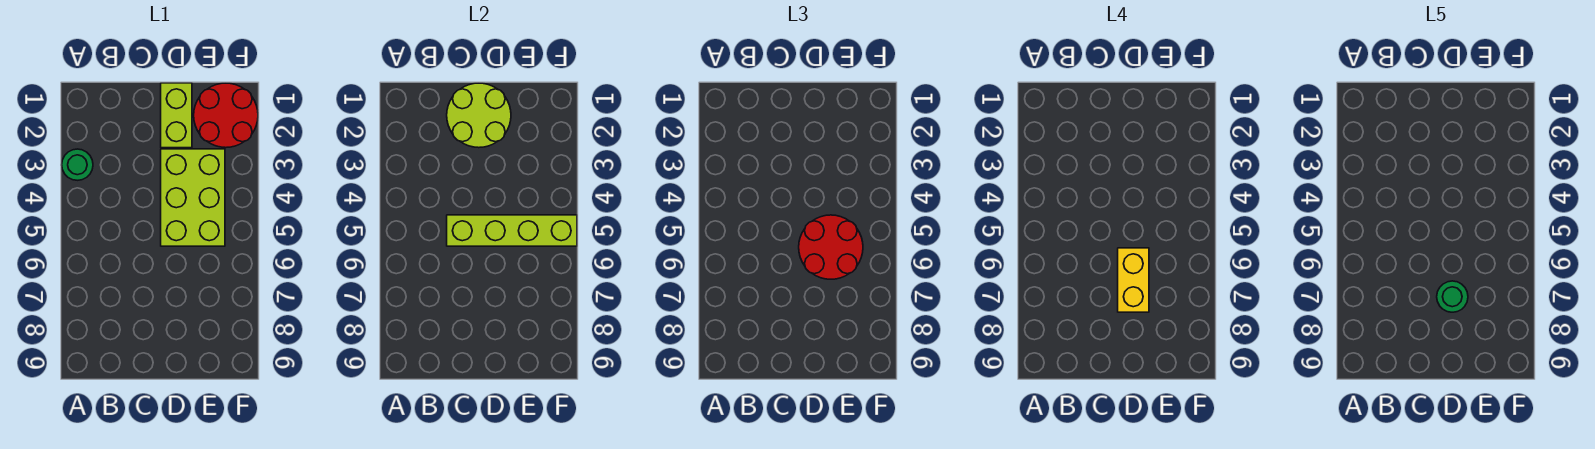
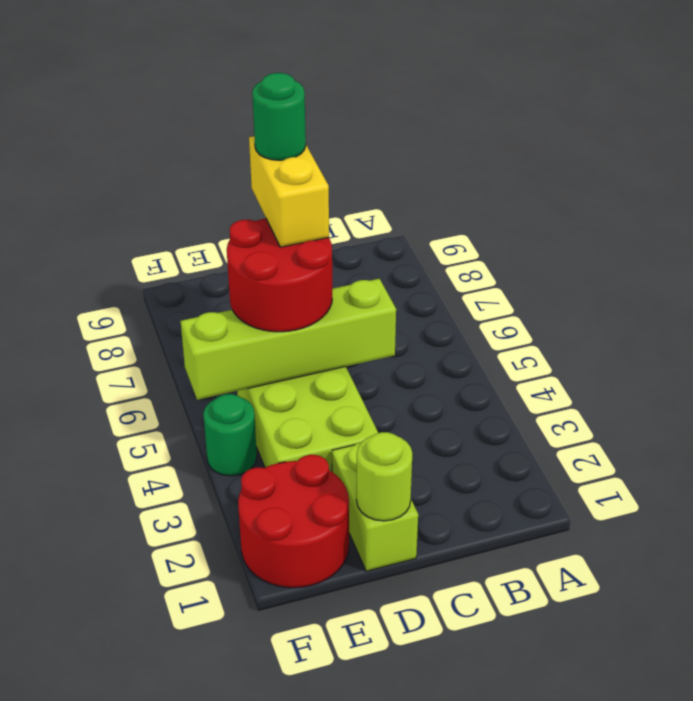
green 1x1 round brick [62,149,93,180] -> green 1x1 round brick moved to [203,394,257,476]
lime 2x2 round brick [447,83,511,148] -> lime 1x1 round brick [356,432,412,521]

